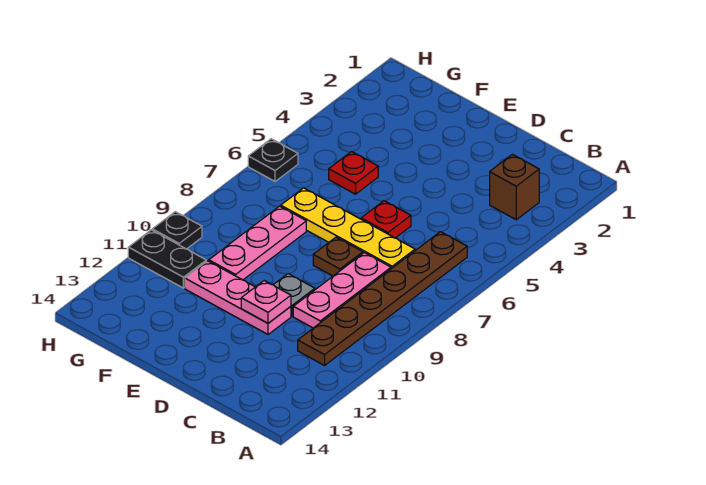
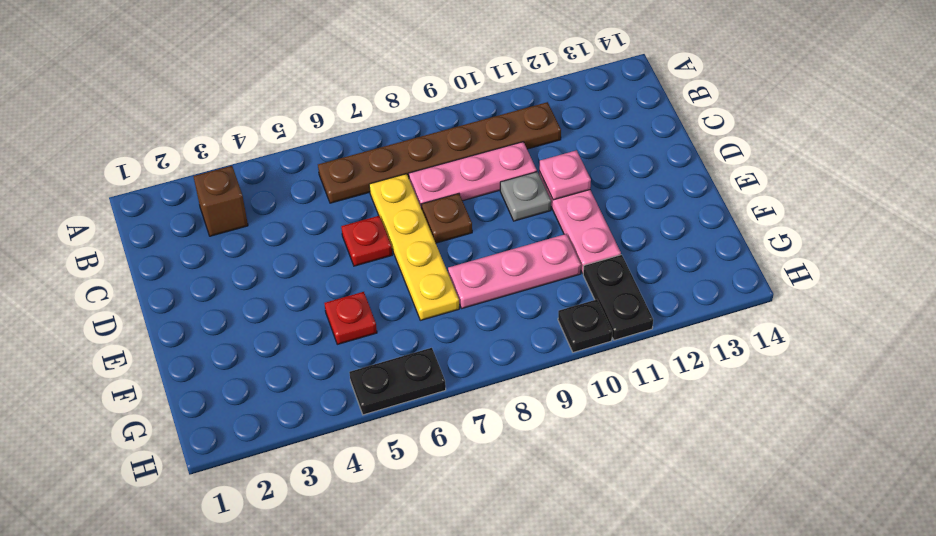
black 1x1 plate [248,139,298,181] -> black 1x2 plate [349,348,446,415]

